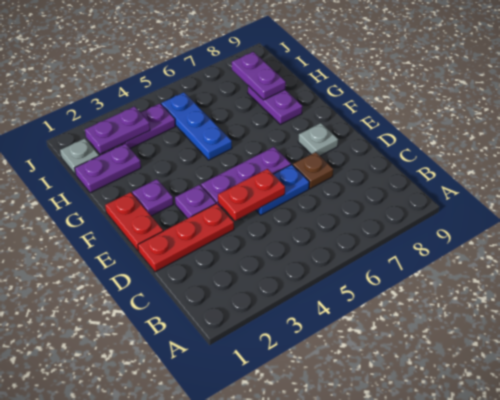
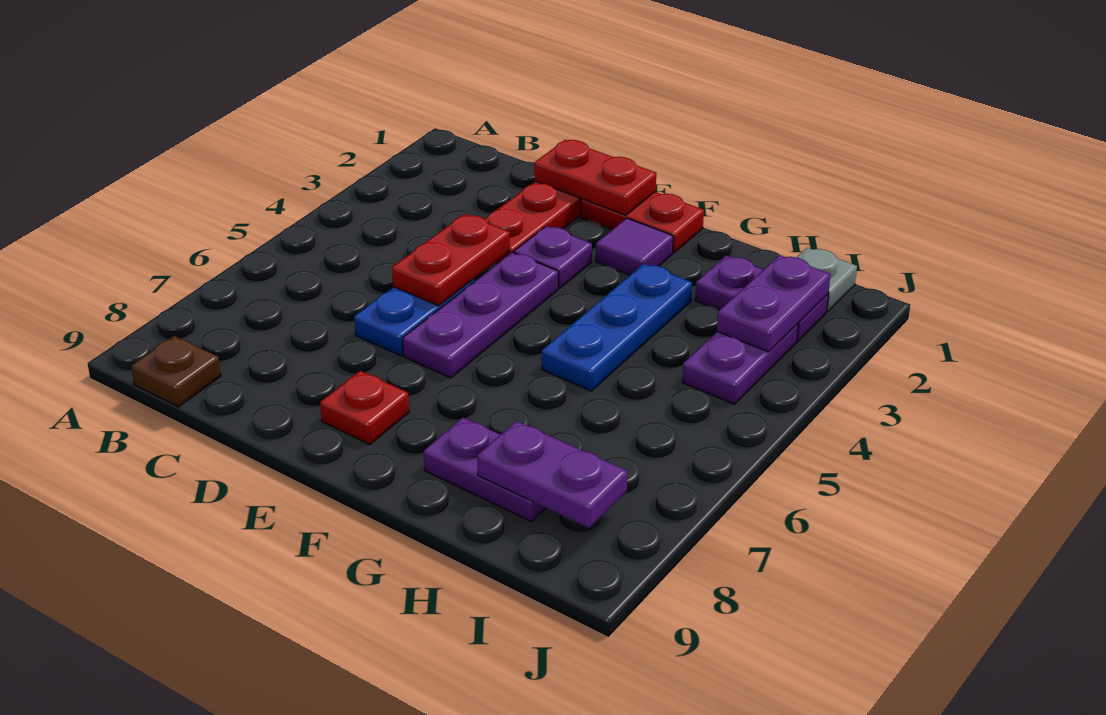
none -> red 1x2 plate [534,140,656,215]
brown 1x1 plate [293,152,333,189] -> brown 1x1 plate moved to [131,336,221,407]
grey 1x1 plate [298,123,338,156] -> red 1x1 plate [320,371,409,444]
purple 1x1 plate [132,179,173,216] -> purple 1x1 tile [596,218,673,275]
blue 1x3 plate [161,92,232,160] -> blue 1x3 plate turned to [542,264,692,391]
purple 1x2 plate [75,144,141,193] -> purple 1x2 plate turned to [695,256,828,341]

